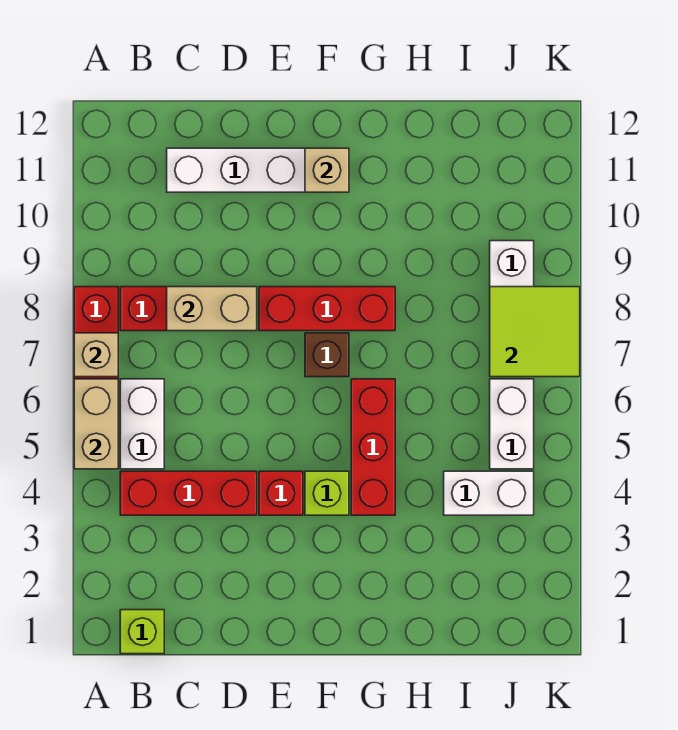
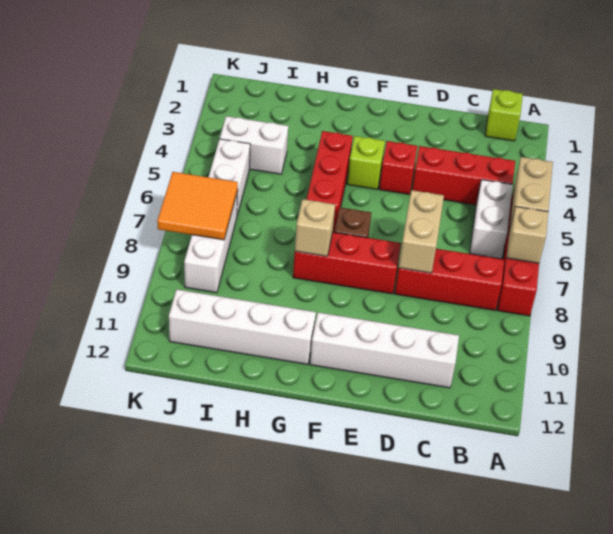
tan 1x2 brick [167,287,257,331] -> tan 1x2 brick turned to [399,190,444,273]
tan 1x1 brick [305,148,349,192] -> tan 1x1 brick moved to [295,199,335,256]
none -> white 1x4 brick [169,289,316,365]
lime 2x2 tile [490,287,580,377] -> orange 2x2 tile [157,172,238,240]

